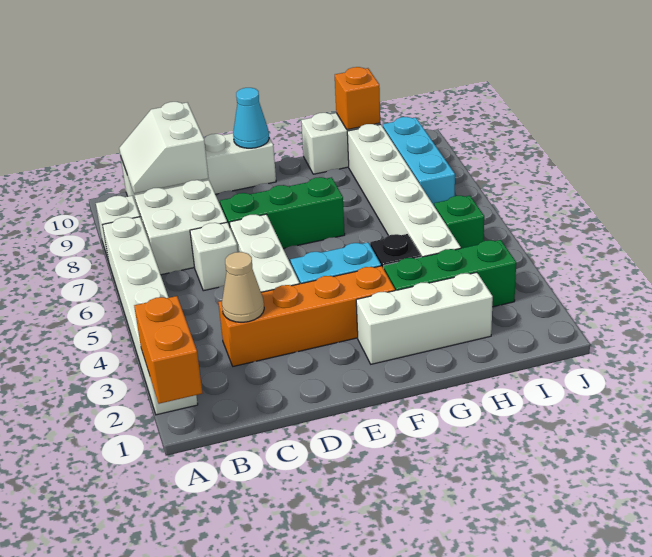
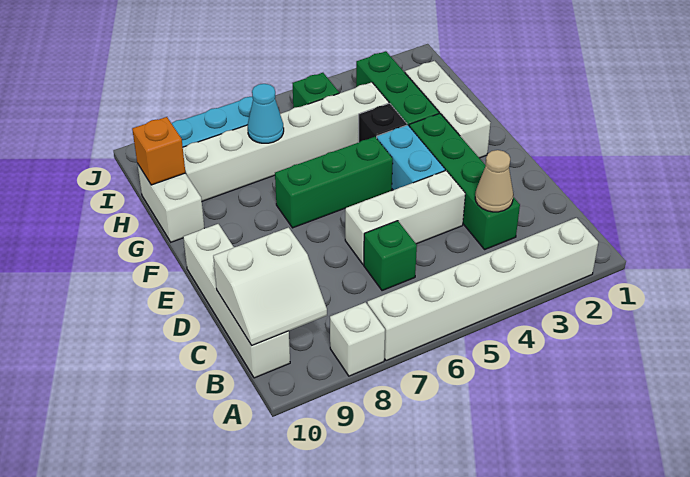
orange 1x2 brick [134,296,202,404] -> none
white 2x2 brick [135,180,227,275] -> none
orange 1x4 brick [218,266,395,366] -> green 1x4 brick [409,113,520,249]
white 1x1 brick [190,222,238,291] -> green 1x1 brick [364,221,417,291]
green 1x3 brick [220,177,345,249] -> green 1x3 brick turned to [275,137,393,228]
cyan 1x1 cone [233,88,269,148] -> cyan 1x1 cone moved to [248,84,284,143]

